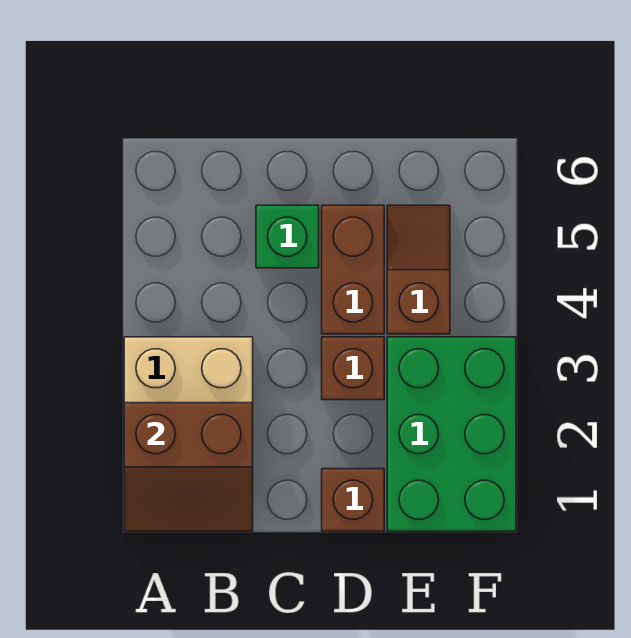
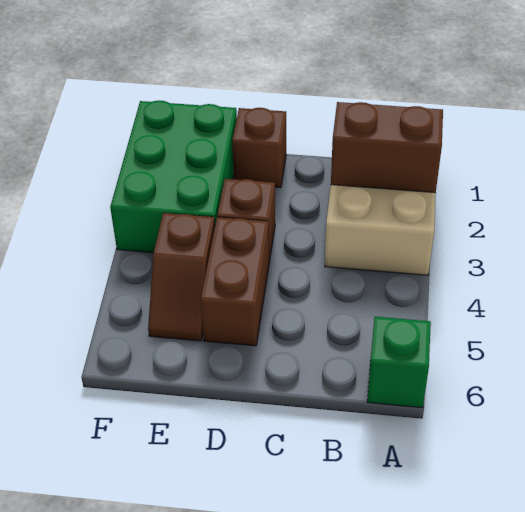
green 1x1 brick [256,205,319,268] -> green 1x1 brick moved to [367,317,431,408]

